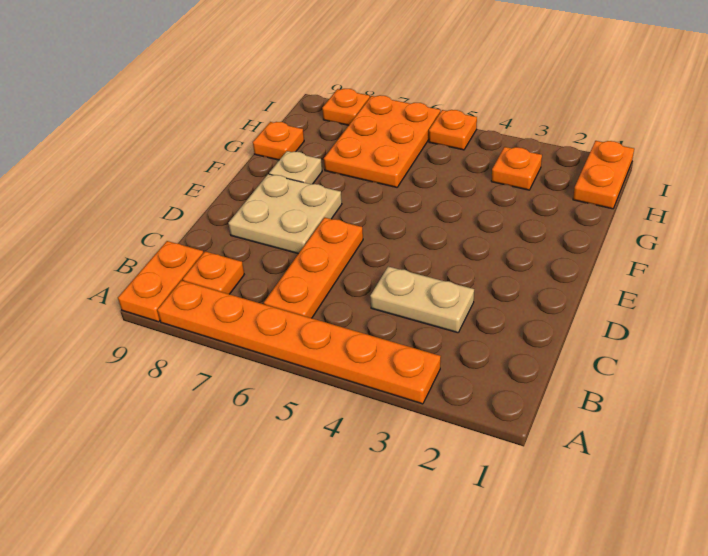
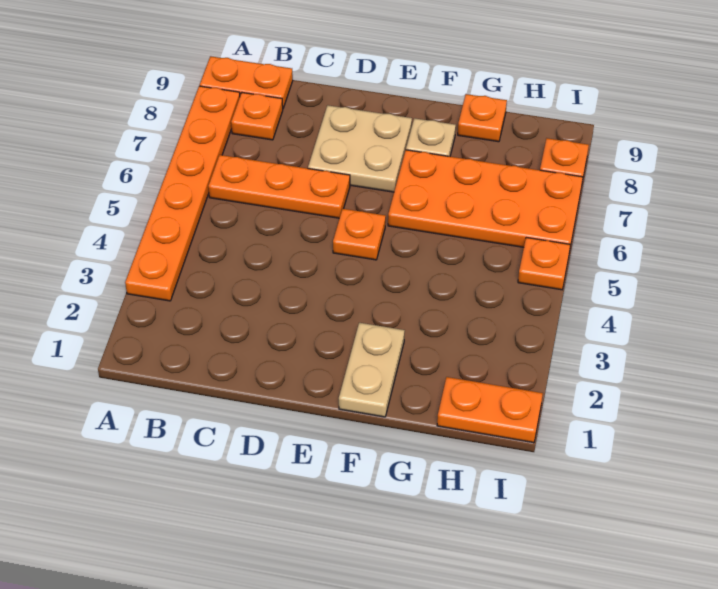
tan 1x2 plate [370,267,474,333] -> tan 1x2 plate moved to [339,323,405,417]
orange 2x3 plate [324,95,440,187] -> orange 2x4 plate [388,150,583,247]
orange 1x1 plate [491,147,542,190] -> orange 1x1 plate moved to [333,209,386,260]

